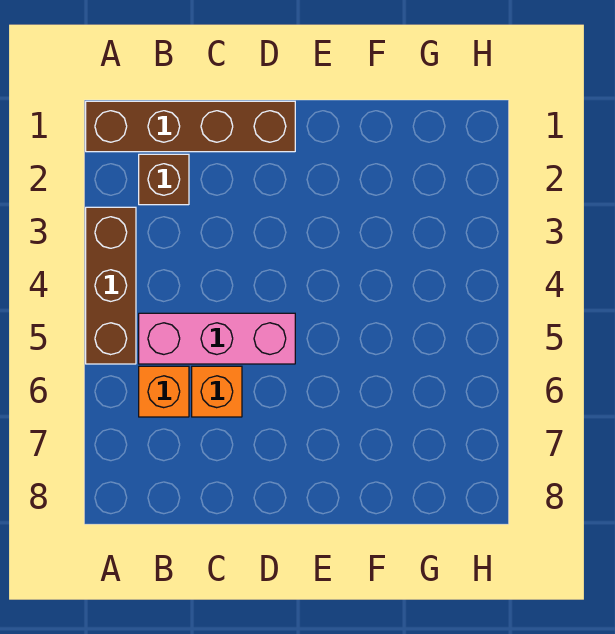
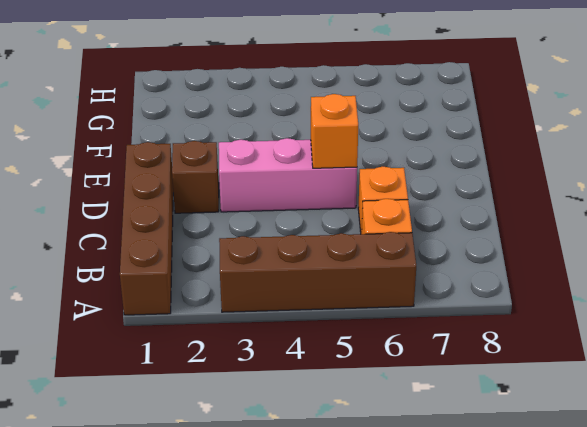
brown 1x3 brick [86,207,136,364] -> brown 1x4 brick [219,232,416,312]
brown 1x1 brick [139,154,189,205] -> brown 1x1 brick moved to [172,141,219,213]
pink 1x3 brick [139,313,295,364] -> pink 1x3 brick turned to [219,138,357,212]
none -> orange 1x1 brick [311,94,358,168]

